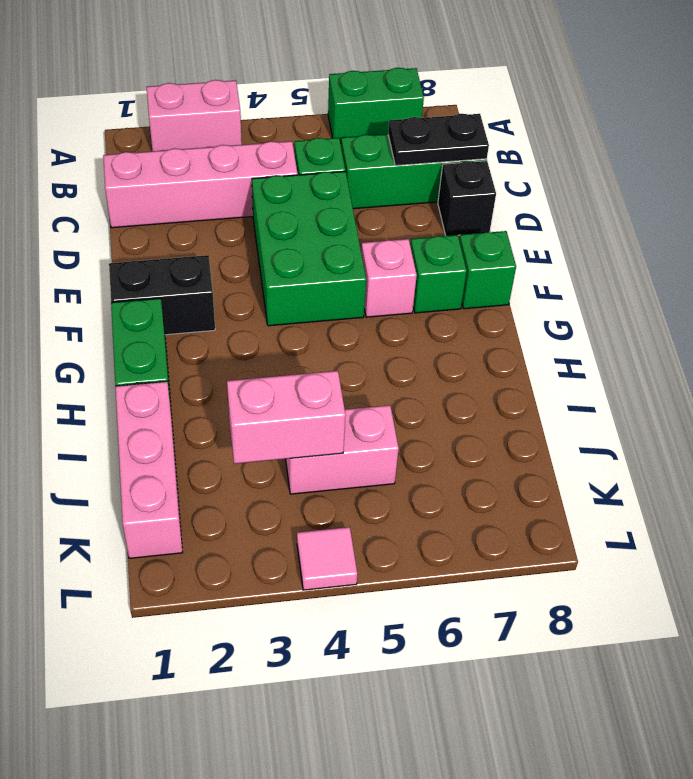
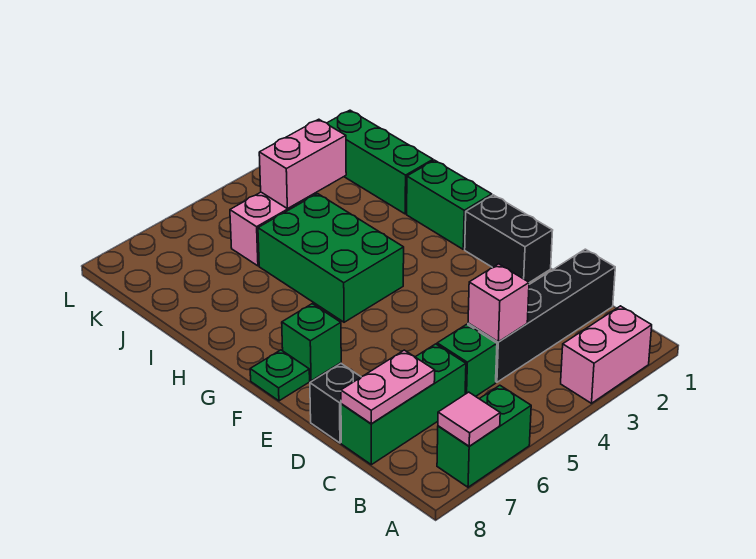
pink 1x4 brick [103,141,298,228] -> black 1x4 brick [468,249,615,382]
black 1x2 plate [388,114,489,166] -> pink 1x2 plate [341,350,435,424]
green 2x3 brick [252,172,366,326] -> green 2x3 brick moved to [258,194,404,322]
black 1x2 brick [109,255,215,335] -> black 1x2 brick turned to [465,195,553,283]
pink 1x1 brick [361,239,417,317] -> pink 1x1 brick moved to [468,264,529,342]
green 1x1 brick [459,231,516,309] -> green 1x1 plate [250,350,310,401]
pink 1x3 brick [115,381,183,558] -> green 1x3 brick [327,110,433,214]
pink 1x1 tile [297,527,357,590] -> pink 1x1 tile moved to [438,392,500,446]

